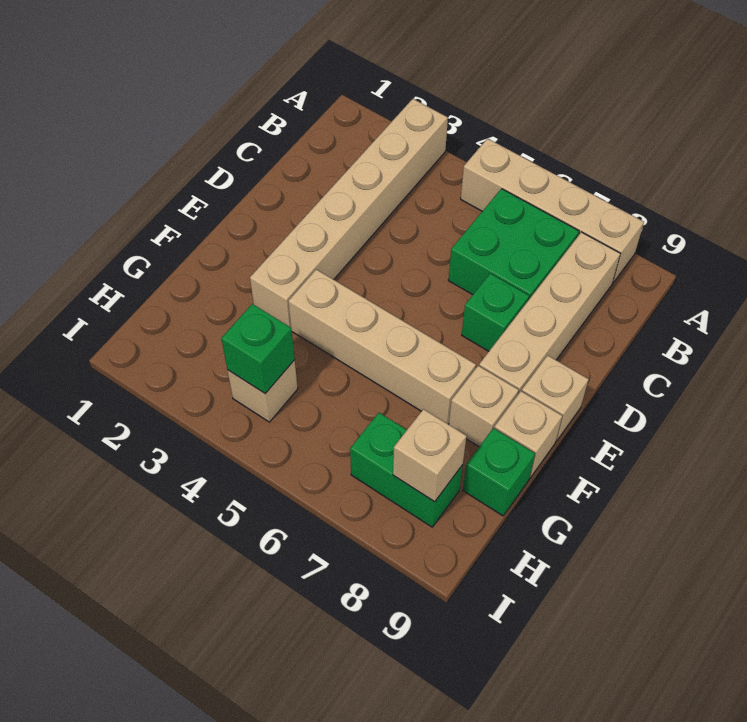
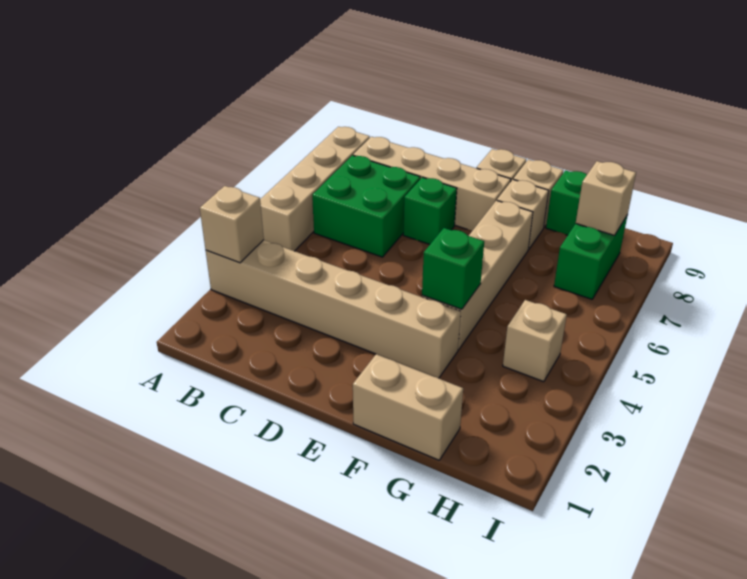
none -> tan 1x1 brick [200,186,264,263]
none -> tan 1x2 brick [353,354,463,460]
green 1x1 brick [221,304,295,393] -> green 1x1 brick moved to [422,228,484,309]

